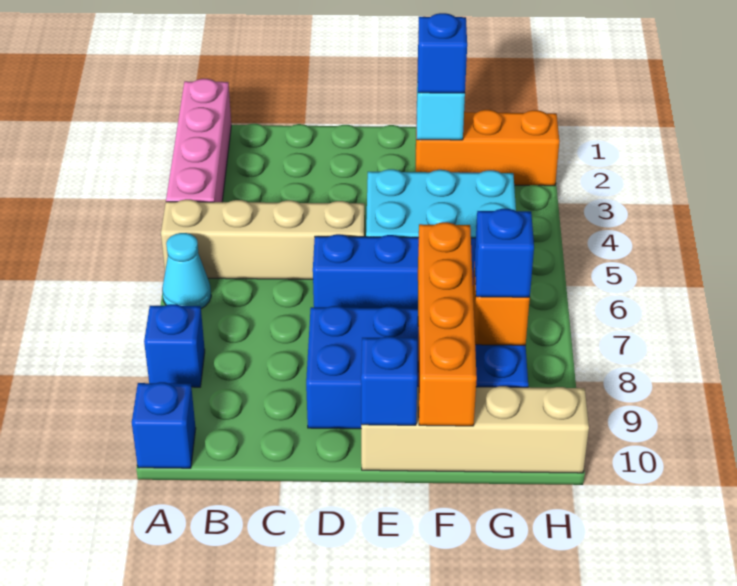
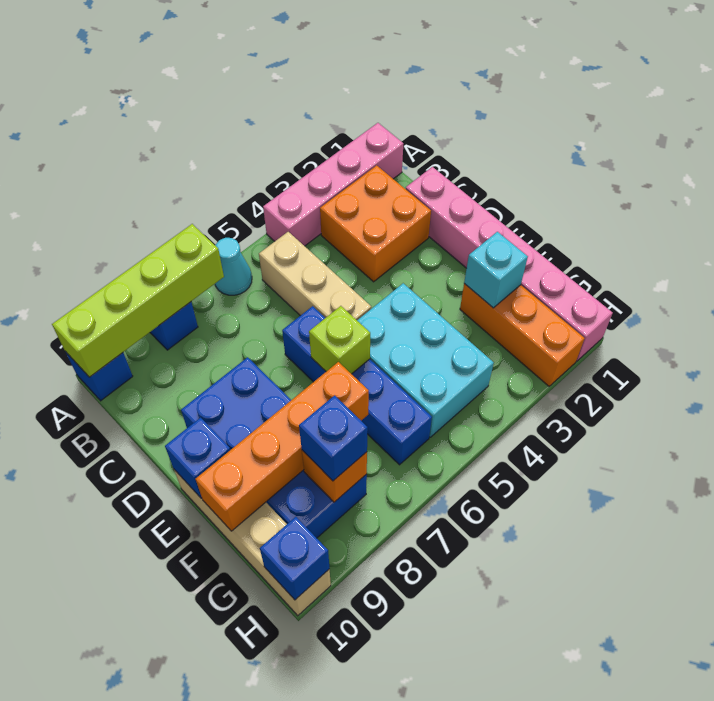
tan 1x4 brick [161,199,365,279] -> tan 1x3 brick [259,232,371,320]
none -> lime 1x4 brick [52,224,224,377]
none -> orange 2x2 brick [320,165,431,282]
none -> pink 1x6 brick [406,167,613,361]
none -> lime 1x1 brick [309,306,370,374]
blue 1x1 brick [418,13,467,93] -> blue 1x1 brick moved to [260,517,329,600]

